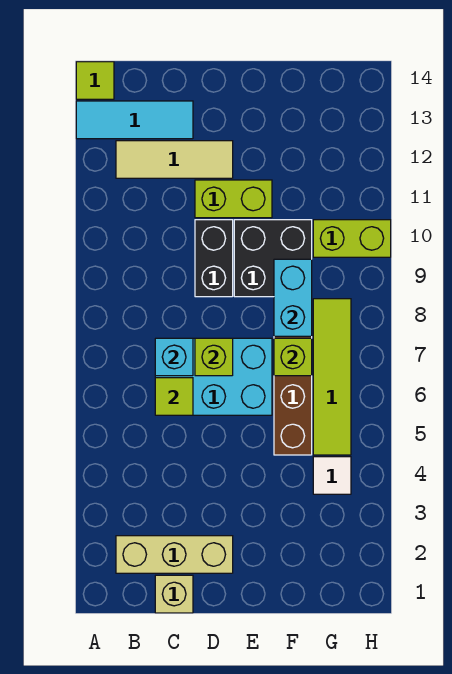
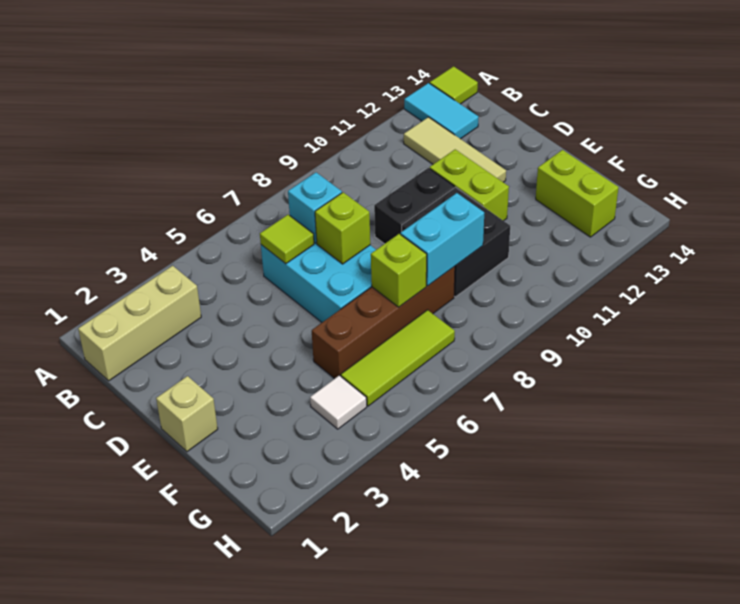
cyan 1x3 tile [76,101,193,139] -> cyan 1x2 tile [404,83,479,139]
tan 1x3 brick [116,536,233,573] -> tan 1x3 brick turned to [78,266,201,381]
tan 1x1 brick [155,575,193,613] -> tan 1x1 brick moved to [156,376,218,452]
lime 1x4 tile [313,299,351,455] -> lime 1x3 tile [341,310,455,406]
lime 1x2 brick [313,220,391,257] -> lime 1x2 brick moved to [536,150,619,237]

